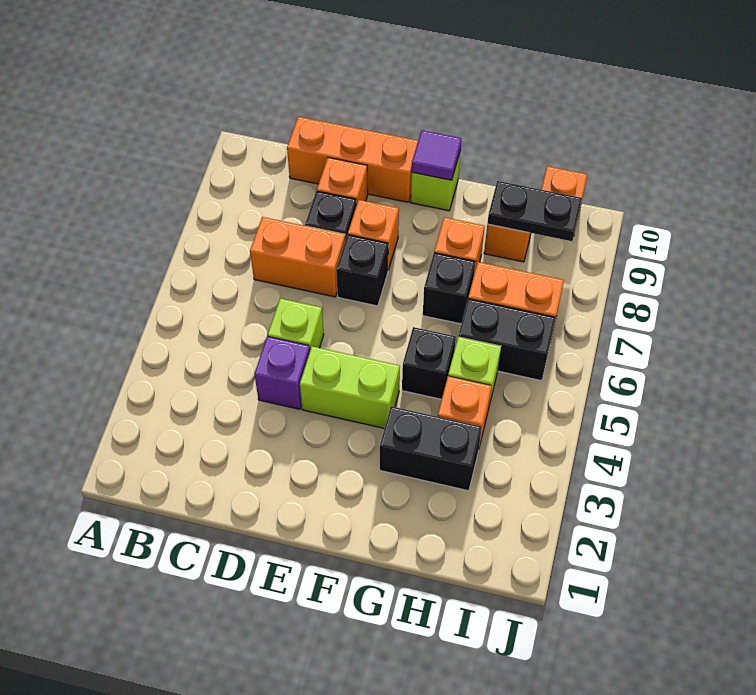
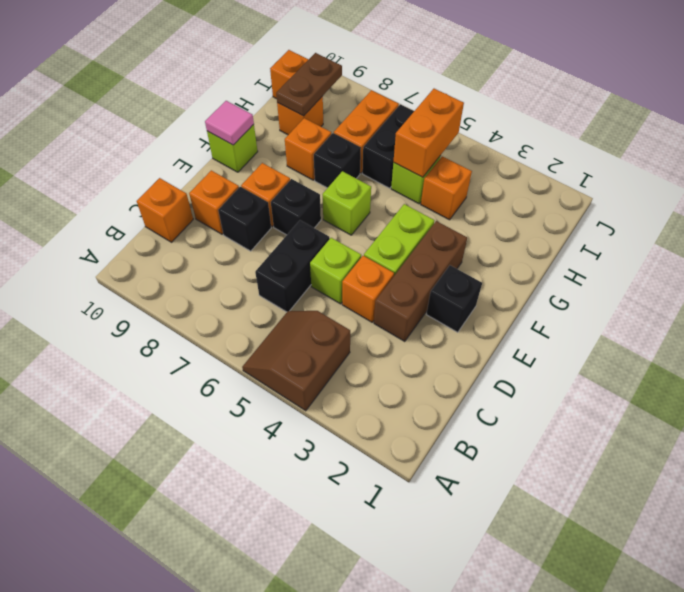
none -> brown 2x2 slope [242,311,350,411]
orange 1x2 brick [250,217,345,297] -> orange 1x2 brick moved to [393,89,464,177]
orange 1x3 brick [287,117,418,202] -> orange 1x1 brick [137,178,193,242]
none -> brown 1x3 brick [374,221,467,342]
purple 1x1 brick [254,336,310,409] -> orange 1x1 brick [342,256,394,322]
none -> lime 1x1 brick [323,171,371,235]
purple 1x1 tile [412,130,462,180] -> pink 1x1 tile [205,101,254,145]
black 1x2 brick [380,406,482,491] -> black 1x2 brick moved to [255,220,330,312]
black 1x1 brick [402,327,456,399] -> black 1x1 brick moved to [426,265,482,332]
black 1x2 plate [487,181,582,241] -> brown 1x2 plate [276,53,342,116]

